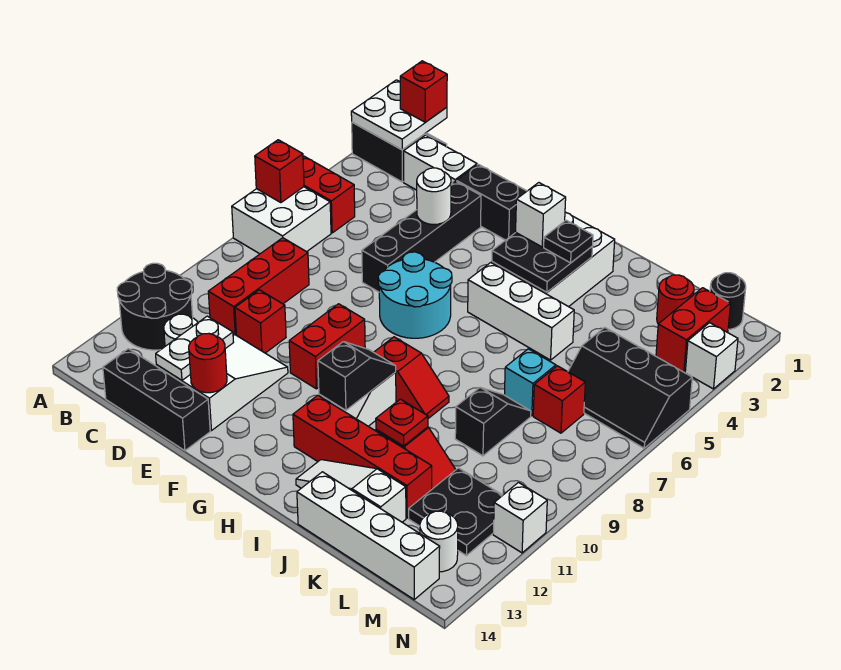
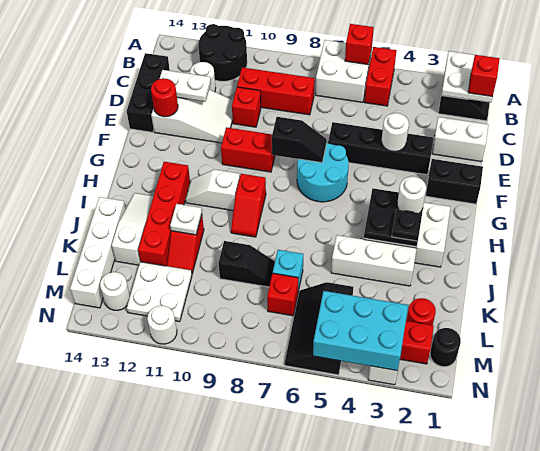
white 1x2 brick [403,135,477,190] -> white 1x2 brick turned to [432,117,488,162]
black 1x2 brick [457,164,527,240] -> black 1x2 brick turned to [426,159,483,204]
white 1x1 brick [516,183,566,247] -> white 1x1 round brick [397,176,426,213]
white 1x3 brick [468,263,574,360] -> white 1x3 brick turned to [331,235,417,286]
black 1x2 slope [318,342,396,410] -> black 1x2 slope moved to [272,117,327,163]
red 1x1 plate [376,399,428,446] -> white 1x1 plate [170,204,202,235]
black 2x2 plate [409,468,503,556] -> white 2x2 plate [127,262,192,322]
none -> cyan 2x3 brick [313,291,408,371]
white 1x1 brick [493,483,547,553] -> white 1x1 round brick [147,306,177,344]

